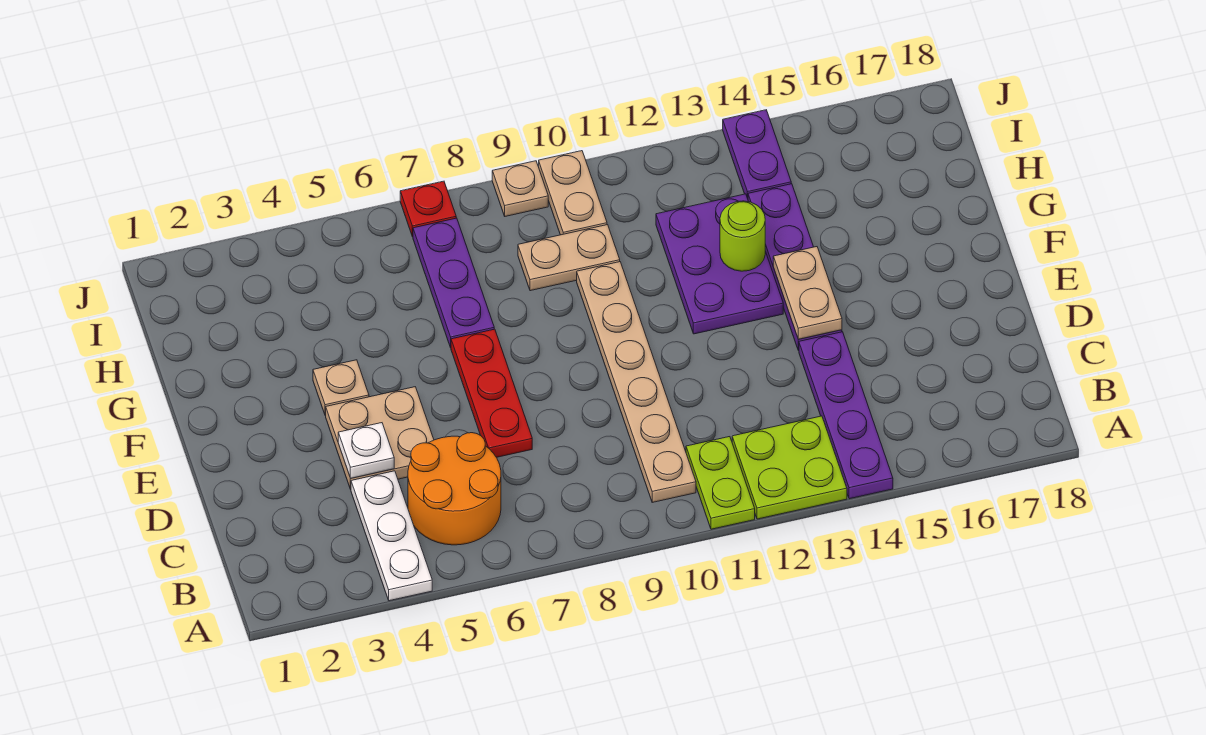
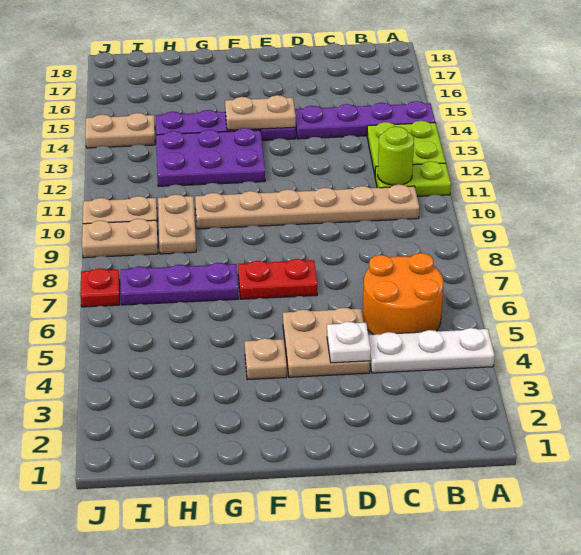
red 1x3 plate [451,329,532,457] -> red 1x2 plate [238,259,317,299]
lime 1x1 round brick [720,201,765,271] -> lime 1x1 round brick moved to [378,127,414,185]
purple 1x2 plate [723,110,791,199] -> tan 1x2 plate [85,113,155,148]
tan 1x1 plate [492,161,548,216] -> tan 1x2 plate [82,219,158,258]

